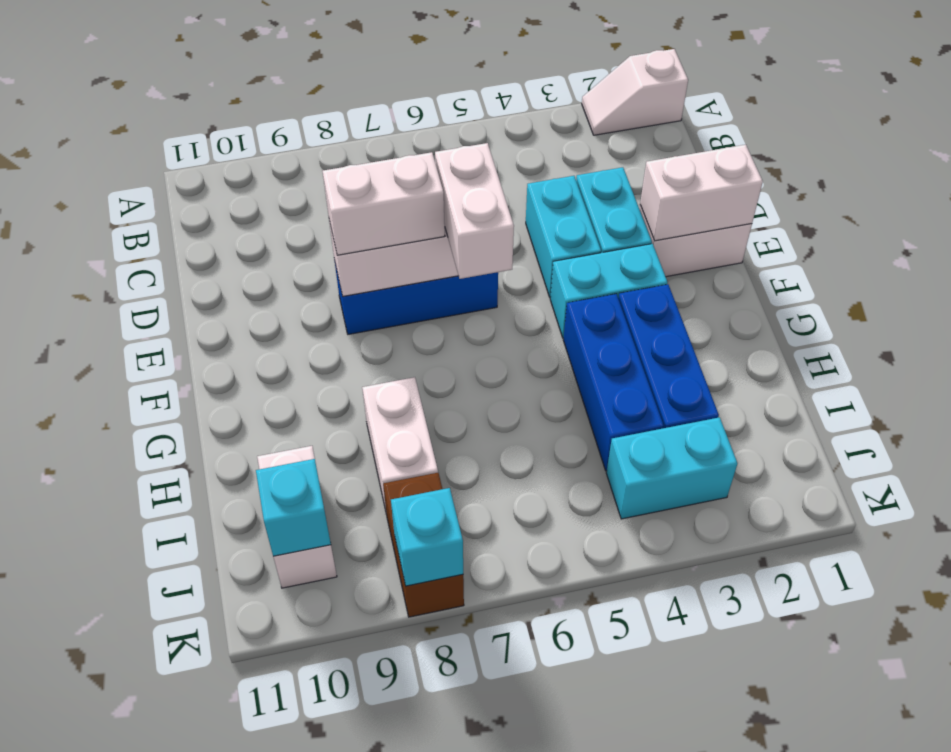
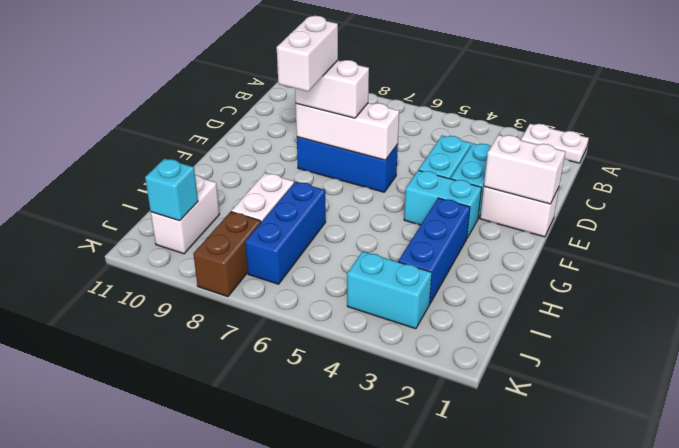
white 1x2 slope [582,49,688,135] -> white 1x2 plate [521,124,589,163]
white 1x2 brick [435,143,514,279] -> white 1x2 brick moved to [277,16,338,91]
blue 1x3 brick [563,294,664,471] -> blue 1x3 brick moved to [245,182,326,284]
cyan 1x1 brick [391,488,463,586] -> none

